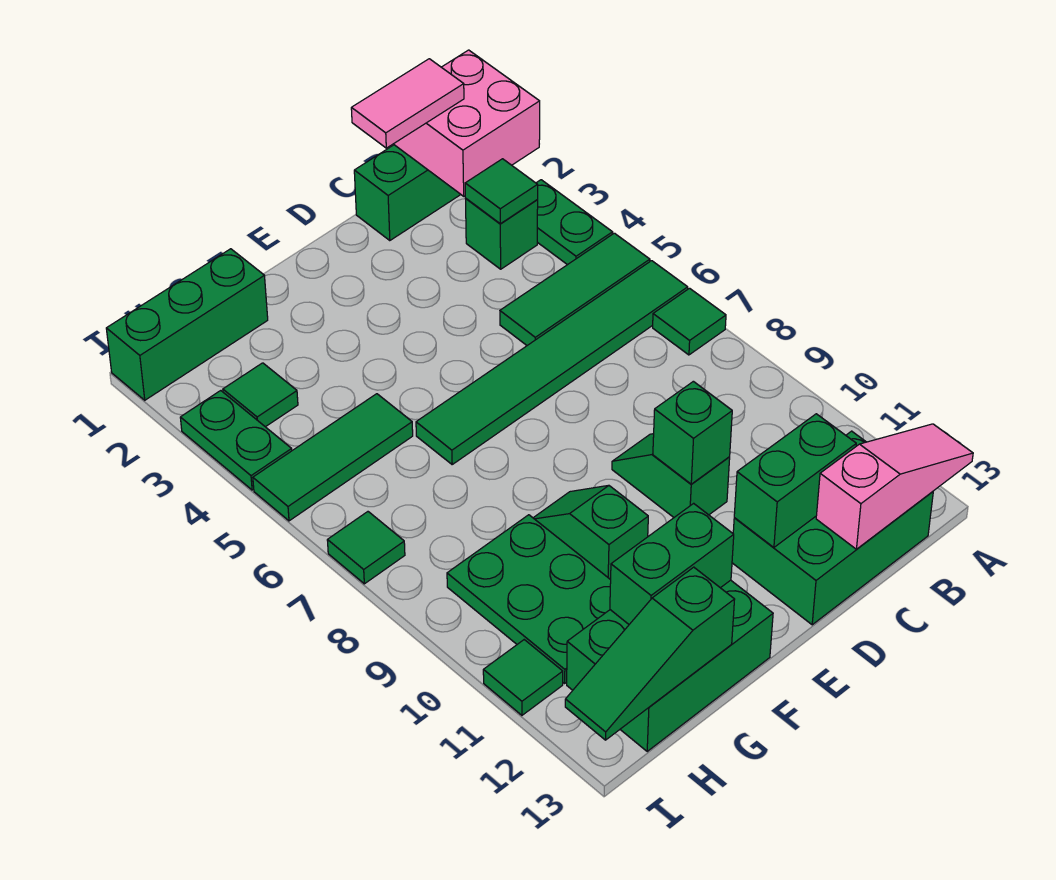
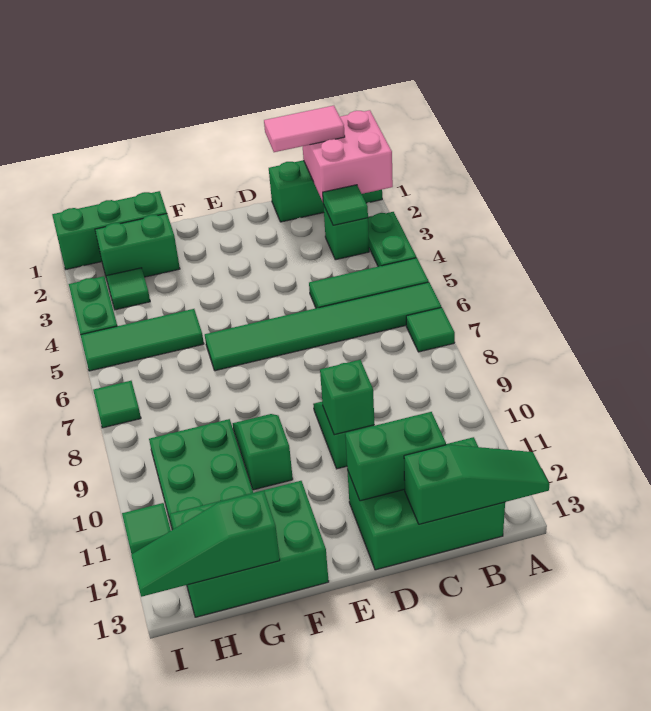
pink 1x3 slope [816,424,973,549] -> green 1x3 slope [404,445,550,524]
green 1x2 brick [610,503,734,624] -> green 1x2 brick moved to [95,214,180,279]

